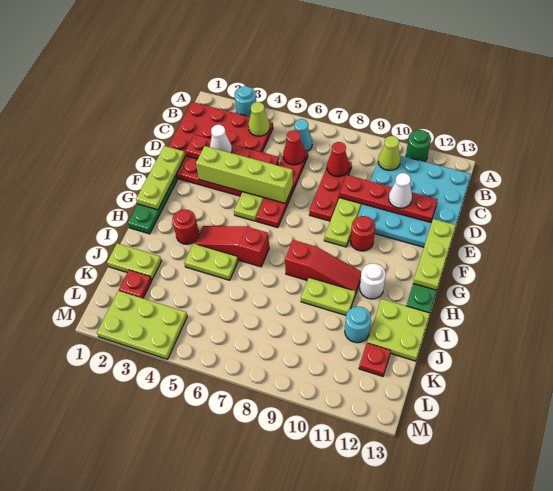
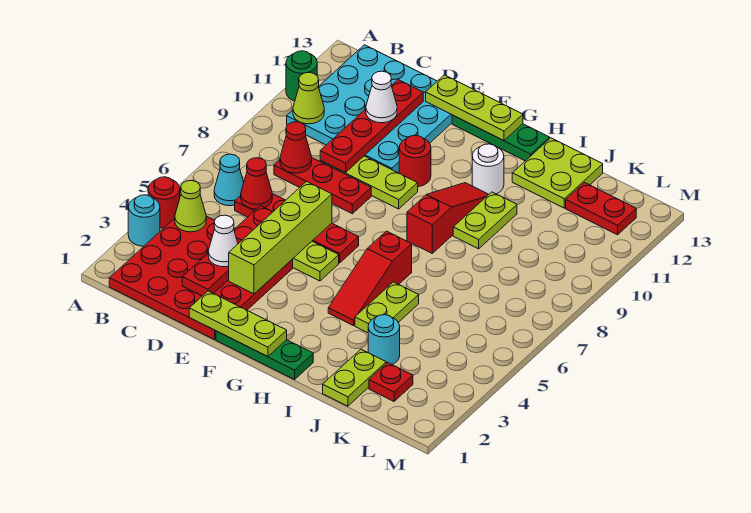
red 1x1 round brick [172,210,199,244] -> red 1x1 round brick moved to [148,177,180,228]
cyan 1x1 round brick [345,307,371,343] -> cyan 1x1 round brick moved to [368,315,400,364]
red 1x1 plate [359,343,391,376] -> red 1x2 plate [566,183,636,235]
lime 2x3 plate [97,291,187,359] -> none

